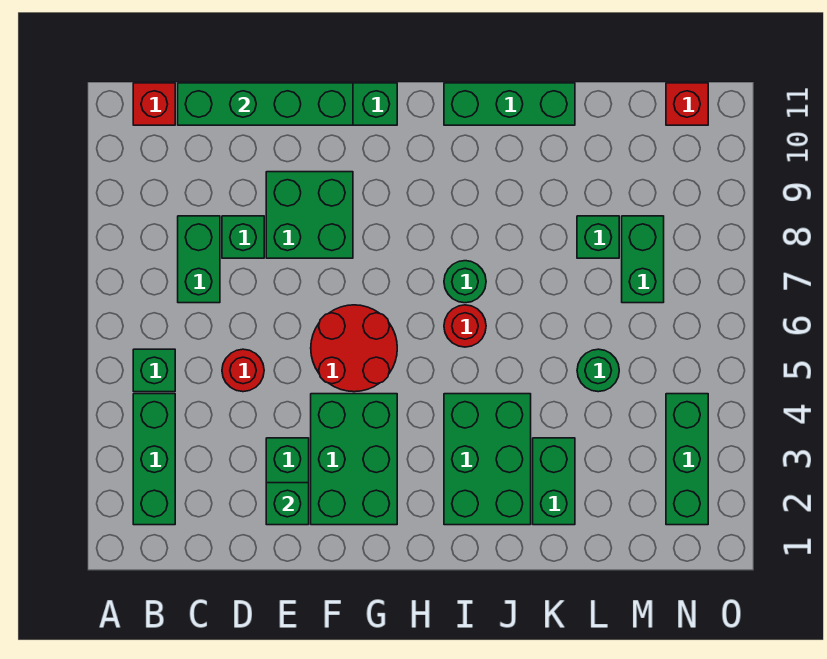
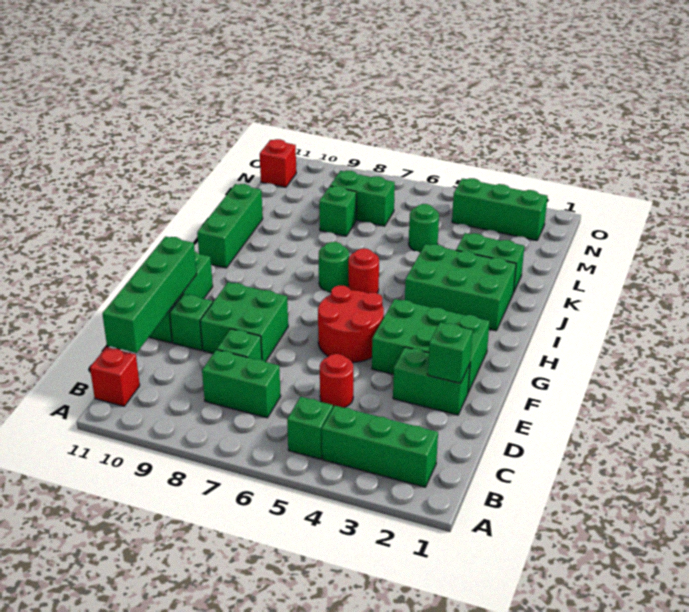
none -> green 1x1 brick [170,294,213,350]

